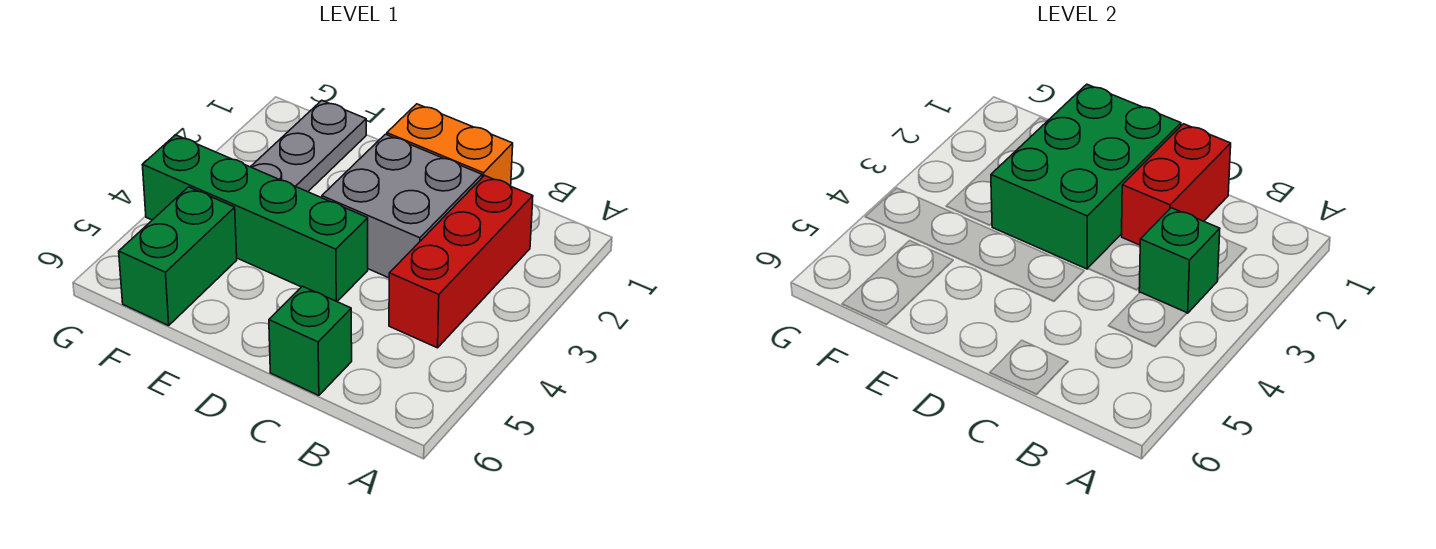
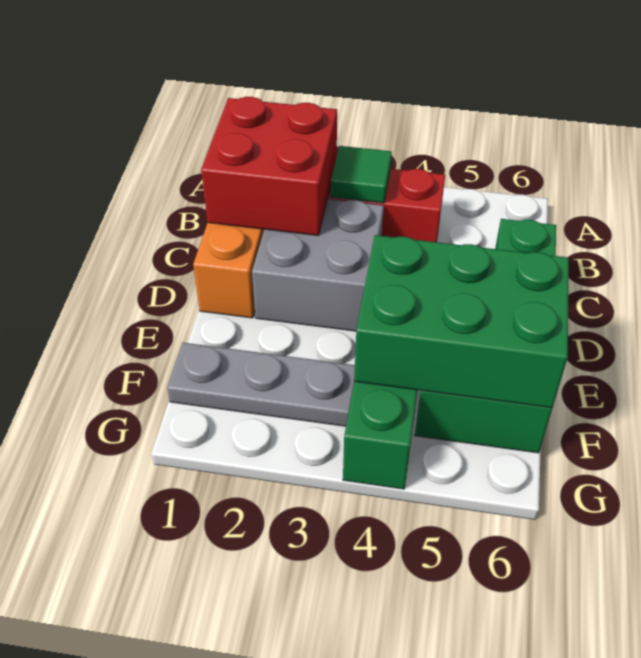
green 1x1 brick [1139,208,1220,313] -> green 1x1 tile [331,146,392,203]
red 1x2 brick [1122,124,1231,245] -> red 2x2 brick [201,97,337,236]
green 2x3 brick [991,84,1181,269] -> green 2x3 brick moved to [354,235,569,408]

